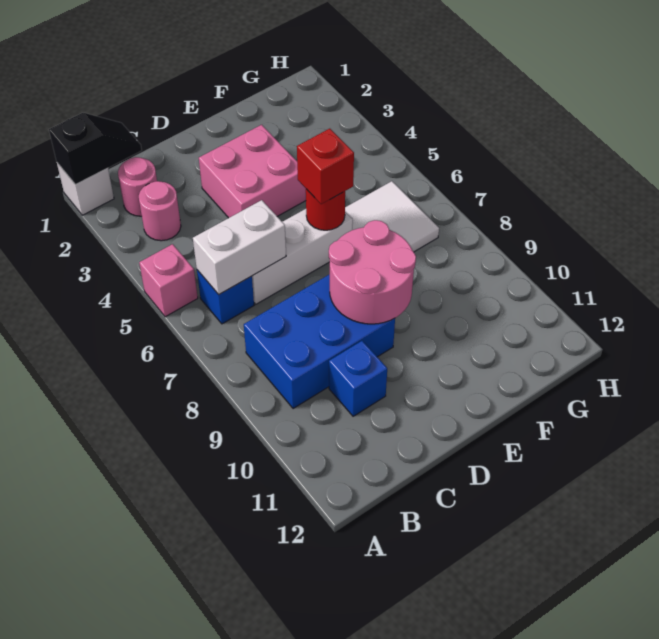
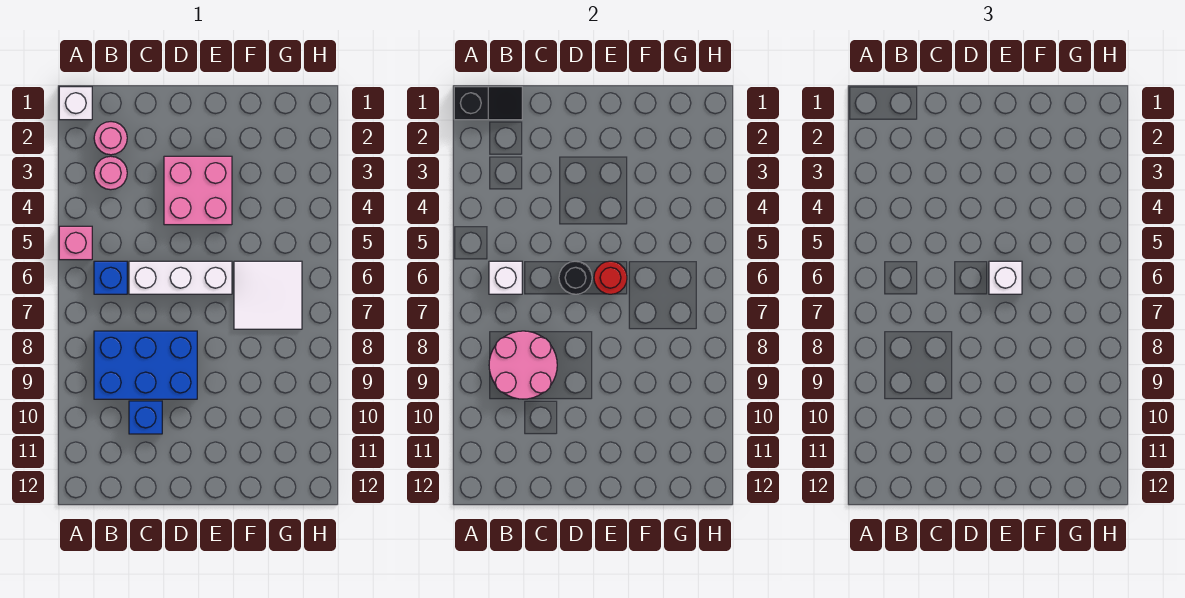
white 1x2 brick [193,200,286,295] -> white 1x1 brick [489,261,522,294]
none -> black 1x1 round brick [559,261,592,294]
pink 2x2 round brick [329,220,416,324] -> pink 2x2 round brick moved to [489,331,557,399]
red 1x1 brick [297,129,354,204] -> white 1x1 brick [989,261,1022,294]

